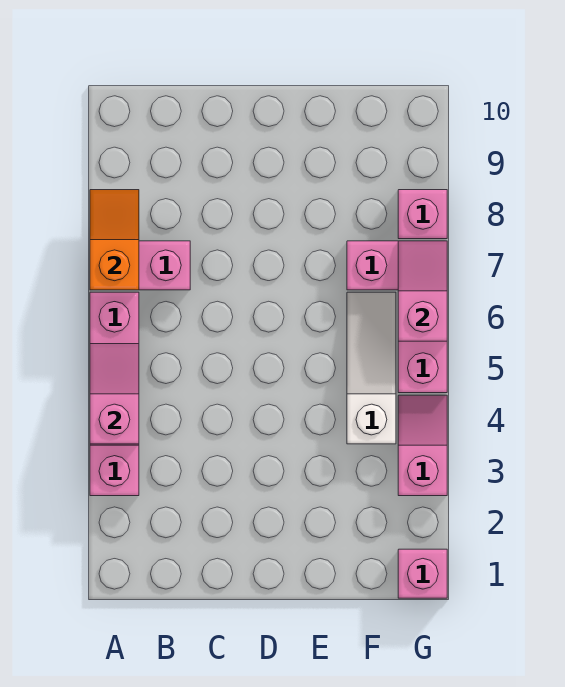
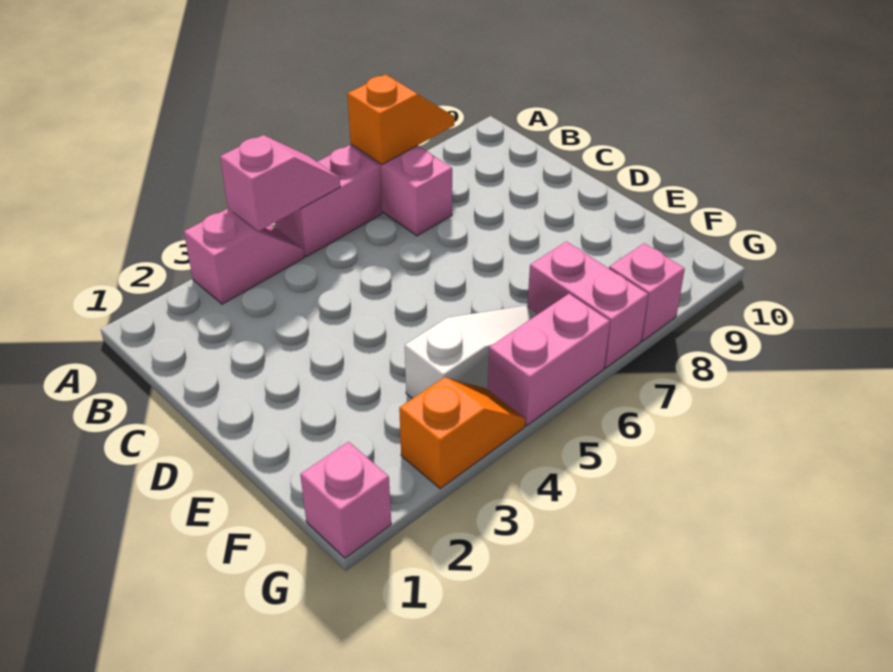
pink 1x2 slope [398,395,447,496] -> orange 1x2 slope [399,377,525,489]
pink 1x2 slope [398,241,447,341] -> none

